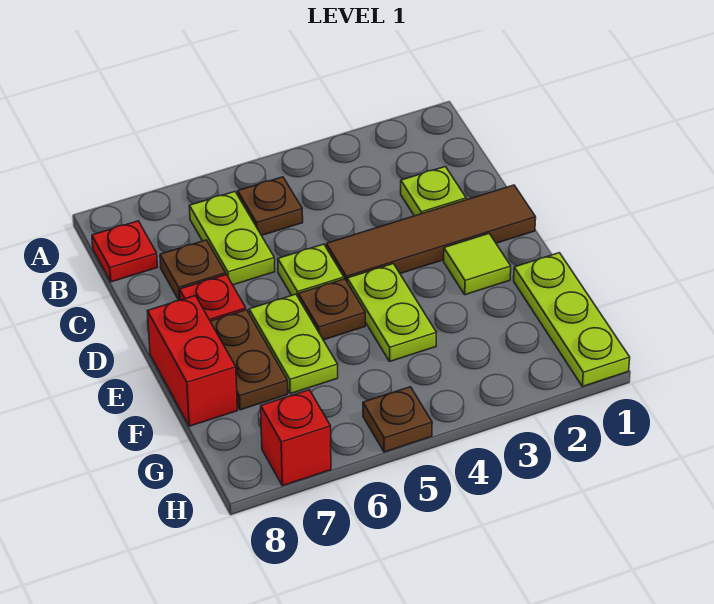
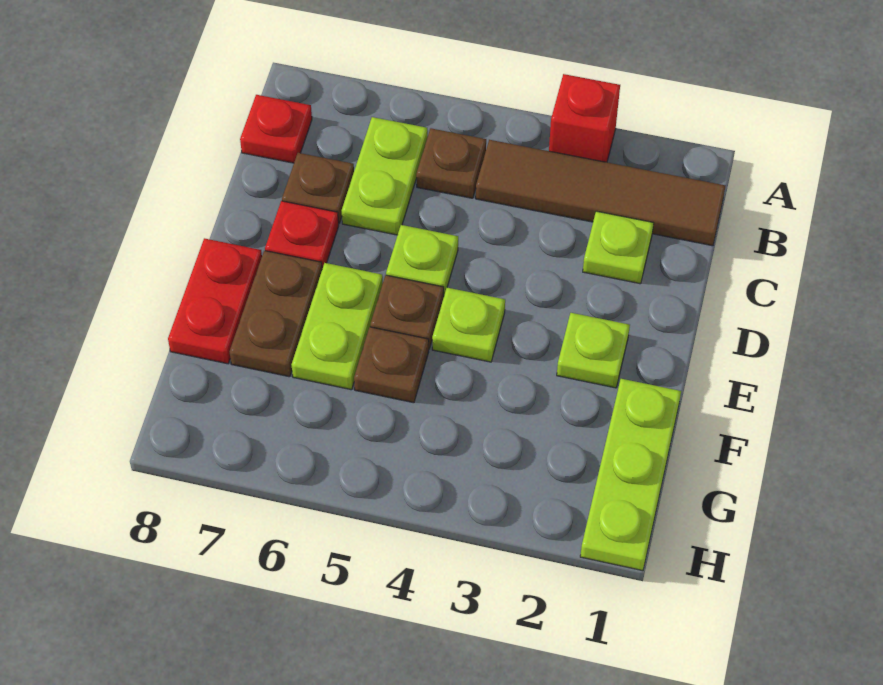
brown 1x4 tile [326,185,536,281] -> brown 1x4 tile moved to [476,140,725,246]
lime 1x1 tile [444,234,511,295] -> lime 1x1 plate [557,313,630,388]
lime 1x2 plate [347,264,436,362] -> lime 1x1 plate [432,288,505,362]
red 1x2 brick [147,296,237,426] -> red 1x2 plate [168,238,262,364]
brown 1x1 plate [363,387,432,452] -> brown 1x1 plate moved to [354,327,429,403]
red 1x1 brick [261,390,331,486] -> red 1x1 brick moved to [549,74,620,162]

